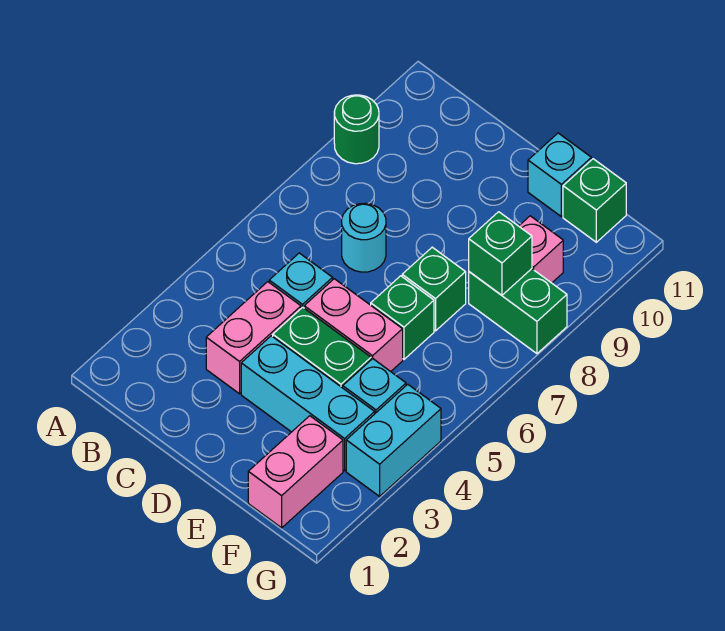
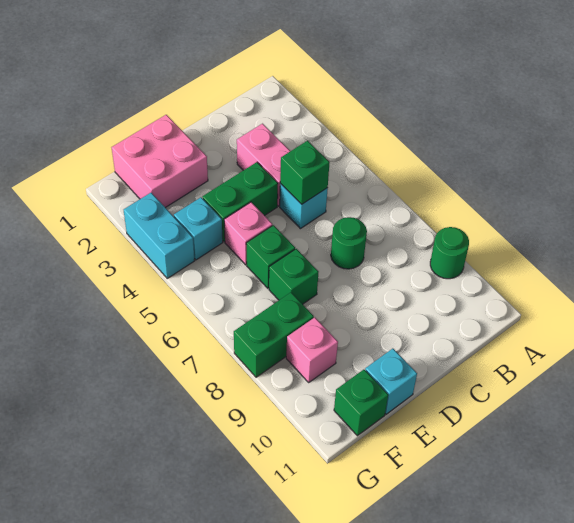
cyan 1x1 round brick [342,203,386,272] -> green 1x1 round brick [331,217,367,269]
cyan 1x3 brick [241,336,375,471] -> none
pink 1x2 brick [304,279,403,371] -> pink 1x1 brick [224,202,272,265]
pink 1x2 brick [248,416,343,528] -> pink 2x2 brick [112,115,208,208]
green 1x1 brick [469,212,532,295] -> green 1x1 brick moved to [280,141,330,204]

